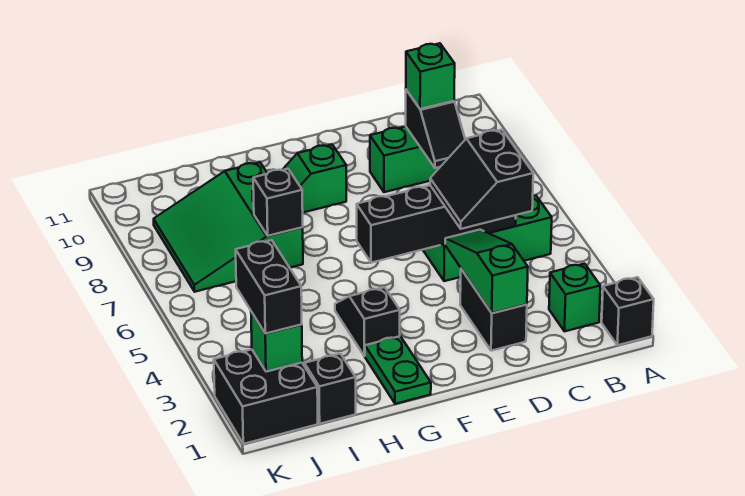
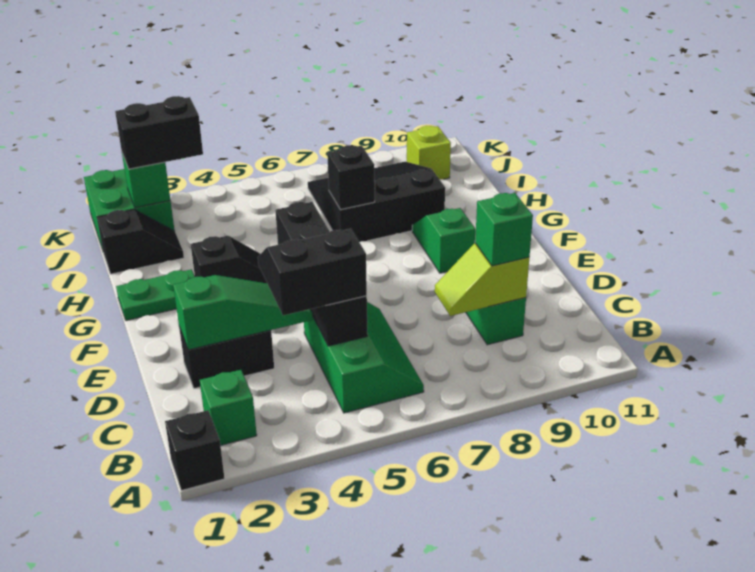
black 1x2 slope [406,90,465,168] -> lime 1x2 slope [435,243,529,316]
green 3x3 slope [154,162,303,292] -> black 3x3 slope [308,162,445,242]
black 2x2 brick [214,349,318,444] -> green 2x2 brick [84,169,175,250]
none -> lime 1x1 brick [407,126,451,179]

